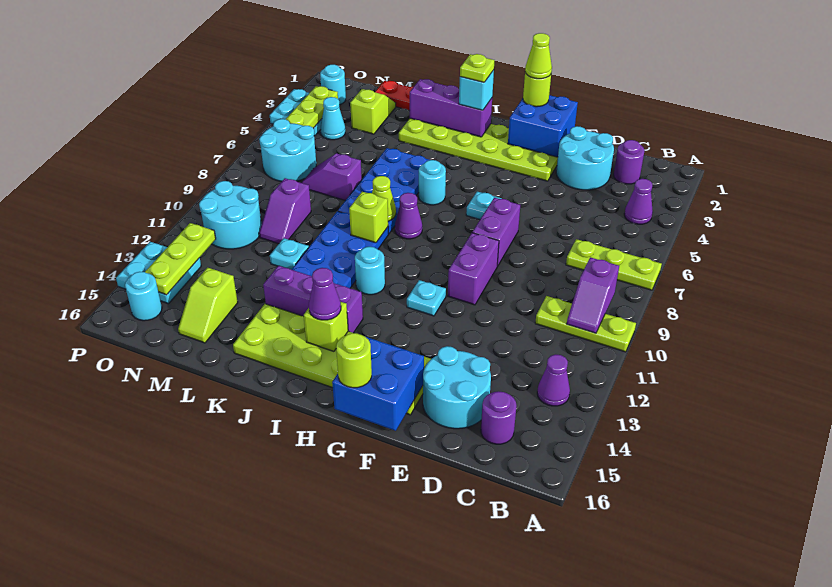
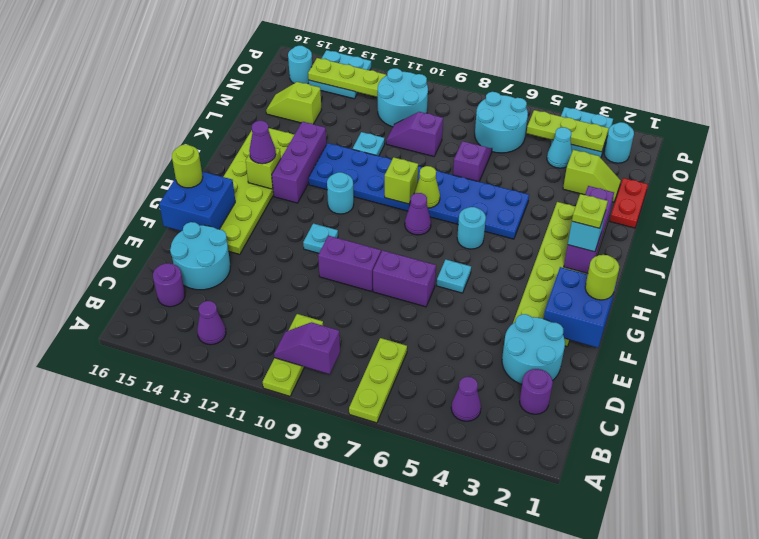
lime 1x1 cone [525,33,552,79] -> none

